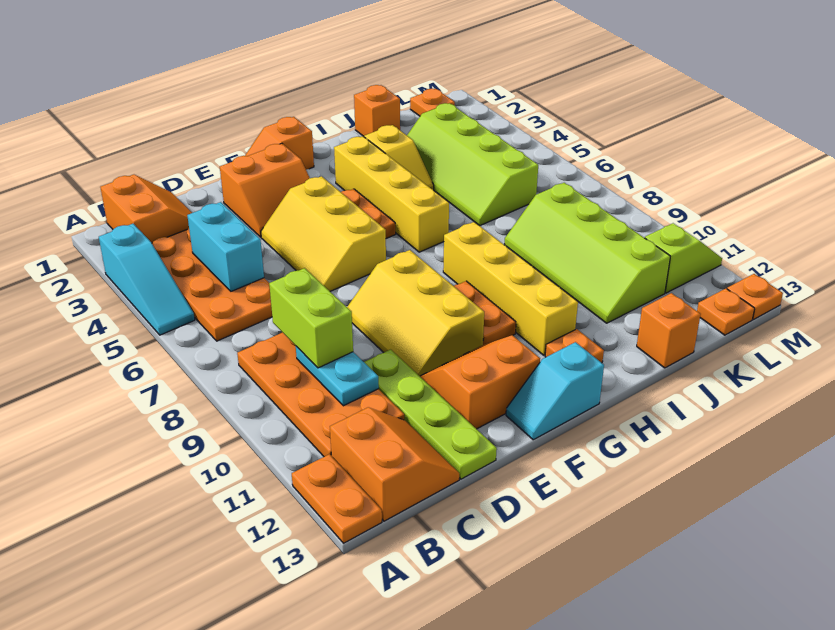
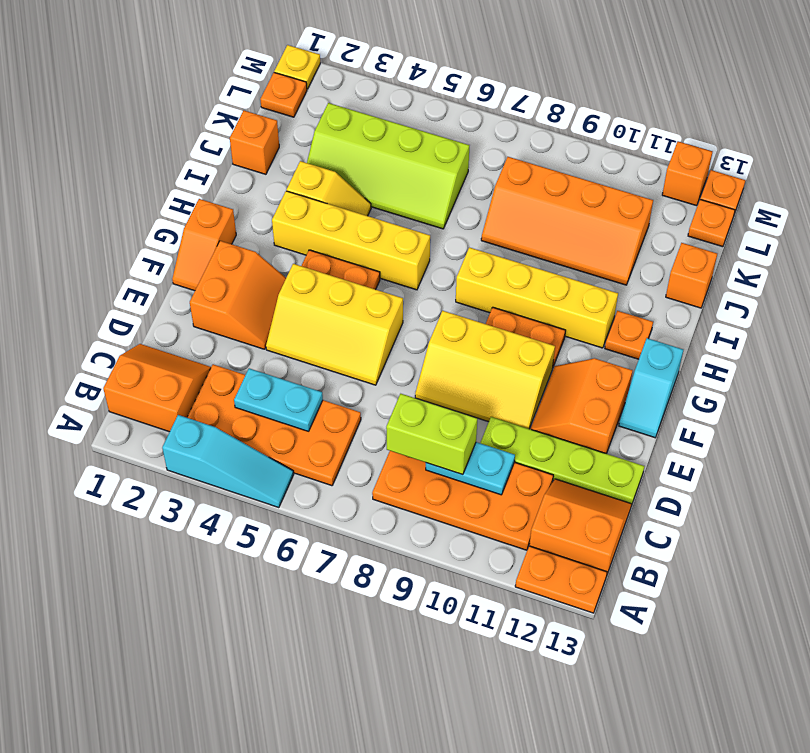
cyan 1x2 brick [187,202,264,291] -> cyan 1x2 plate [234,368,323,431]
lime 2x4 slope [504,183,671,323] -> orange 2x4 slope [481,157,653,285]
lime 1x2 slope [645,223,722,293] -> none
none -> yellow 1x1 plate [274,45,320,89]
none -> orange 1x1 brick [662,141,712,206]

